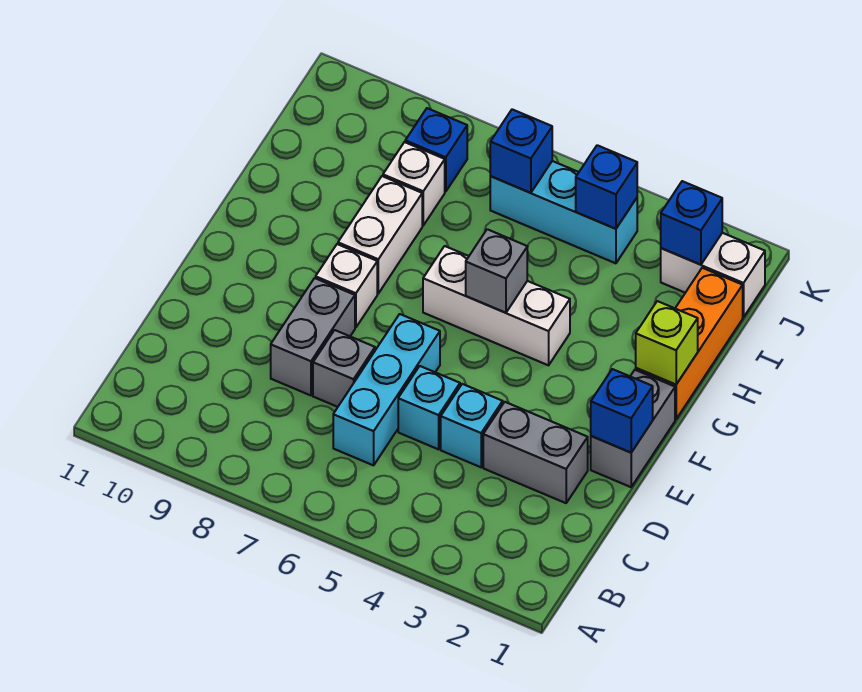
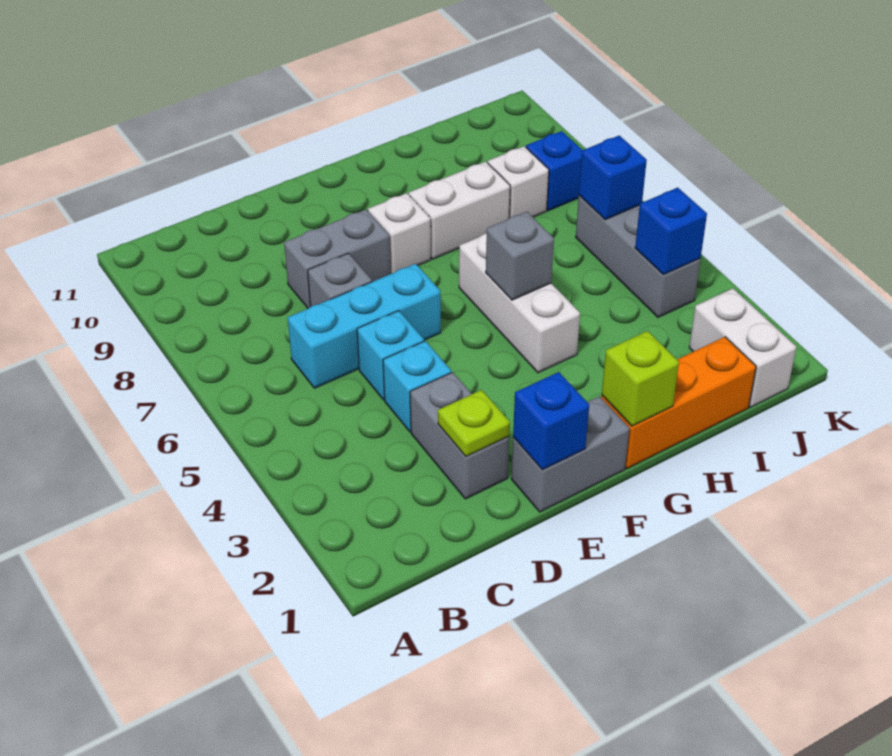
none -> lime 1x1 plate [438,390,510,456]
blue 1x1 brick [661,181,722,265] -> none
cyan 1x3 brick [490,161,637,263] -> grey 1x3 brick [576,195,700,317]

